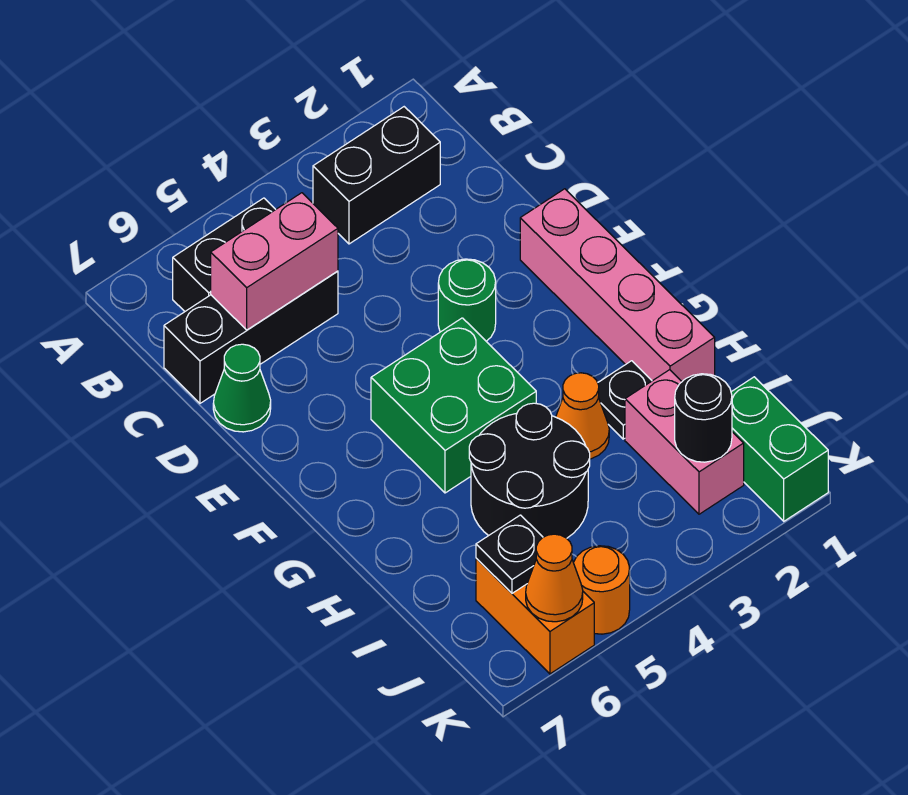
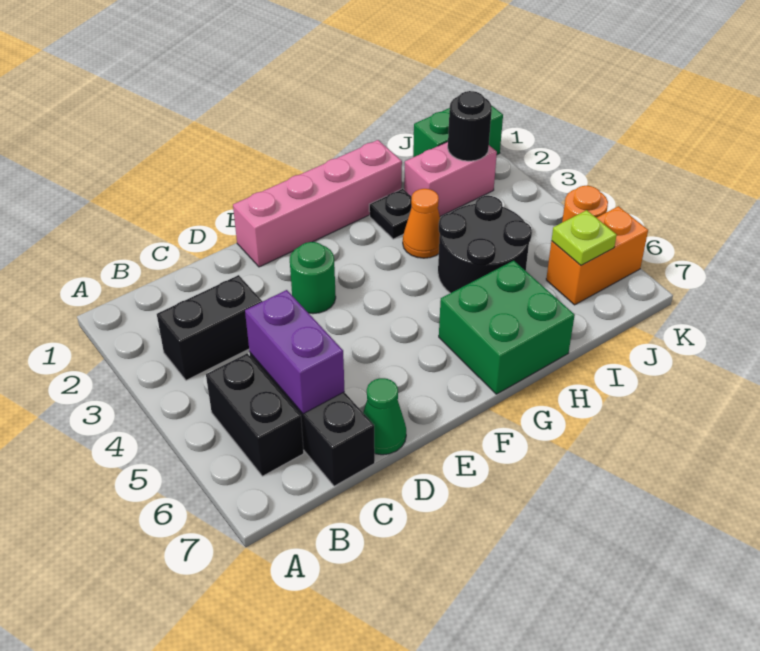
black 1x2 brick [313,107,440,244] -> black 1x2 brick turned to [157,275,262,380]
pink 1x2 brick [211,193,338,330] -> purple 1x2 brick [245,290,345,414]
green 2x2 brick [371,318,536,493] -> green 2x2 brick moved to [439,261,575,394]
black 1x1 plate [476,515,543,593] -> lime 1x1 plate [552,210,617,265]
orange 1x1 cone [526,534,583,622] -> none

